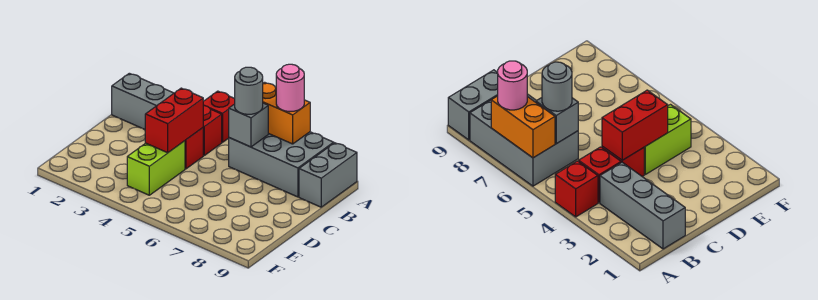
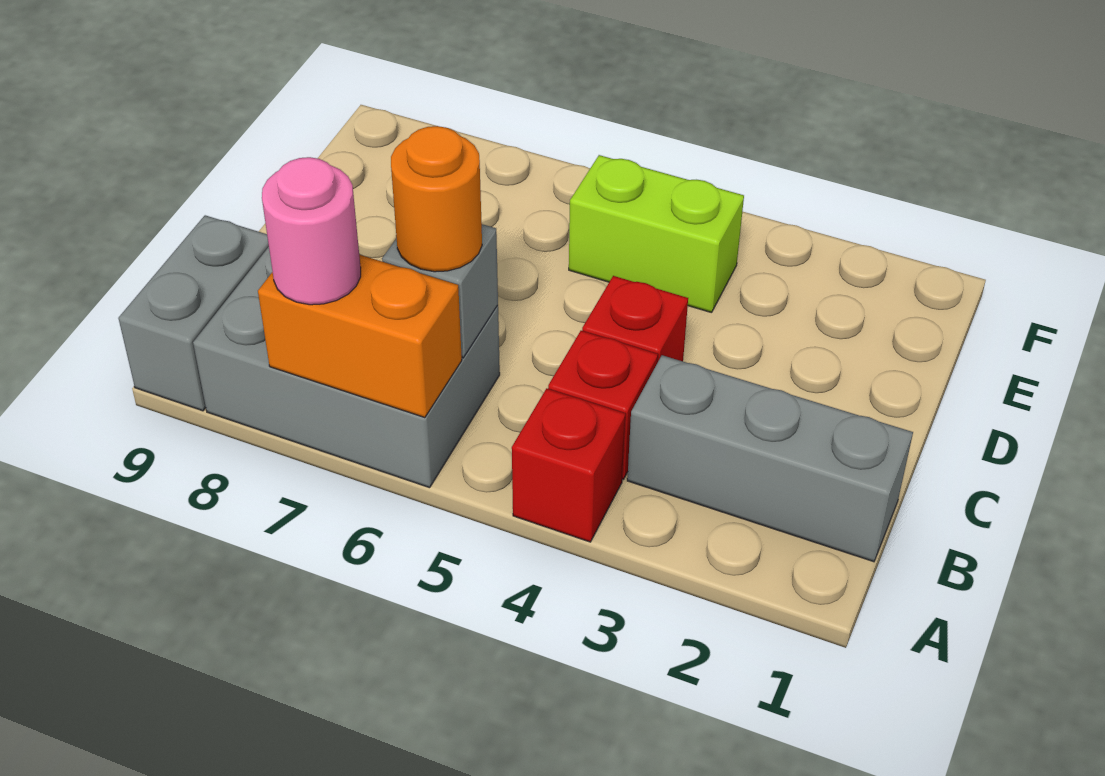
grey 1x1 round brick [235,67,263,114] -> orange 1x1 round brick [391,126,482,272]
red 1x2 brick [145,88,203,153] -> none
lime 1x2 brick [127,141,185,195] -> lime 1x2 brick turned to [569,155,744,313]

